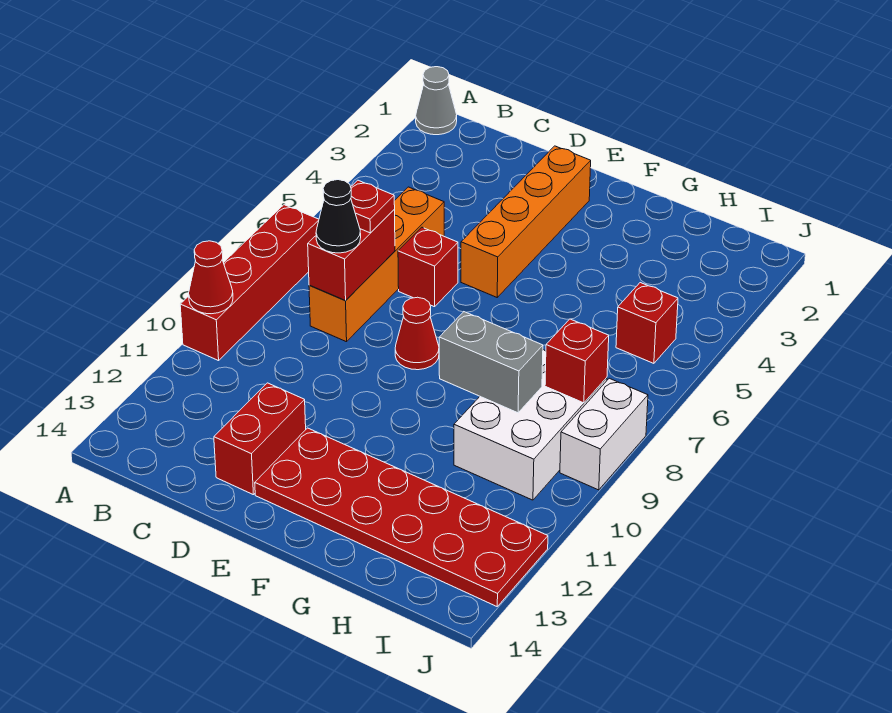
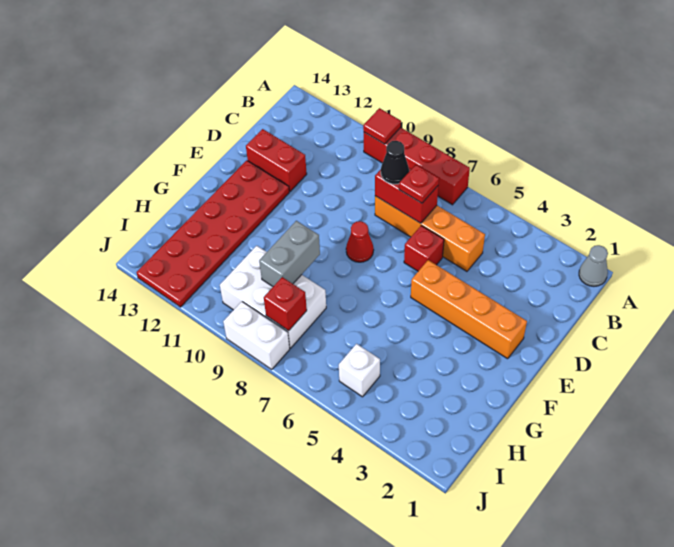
red 1x1 cone [189,241,233,314] -> red 1x1 tile [363,108,401,144]
red 1x1 brick [616,283,678,363] -> white 1x1 brick [339,344,380,397]

